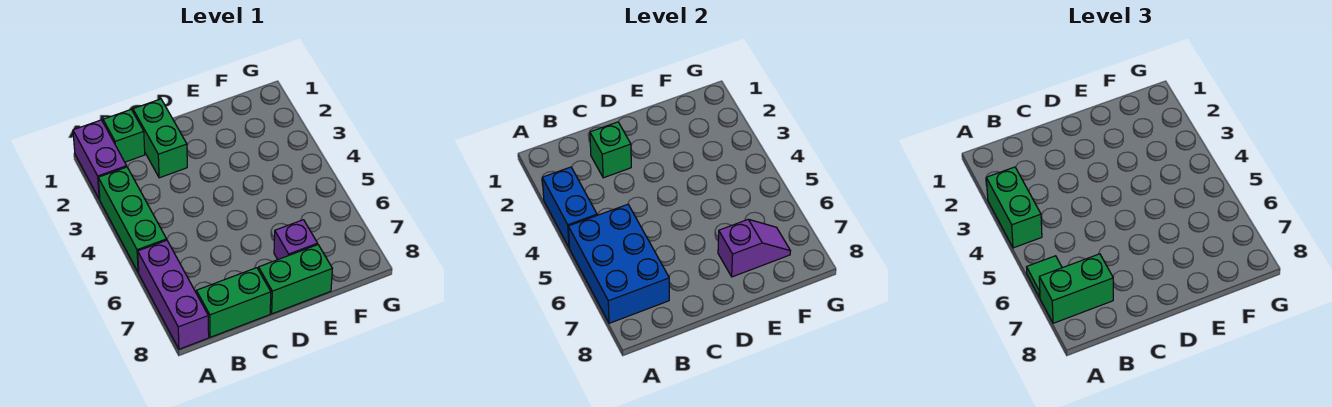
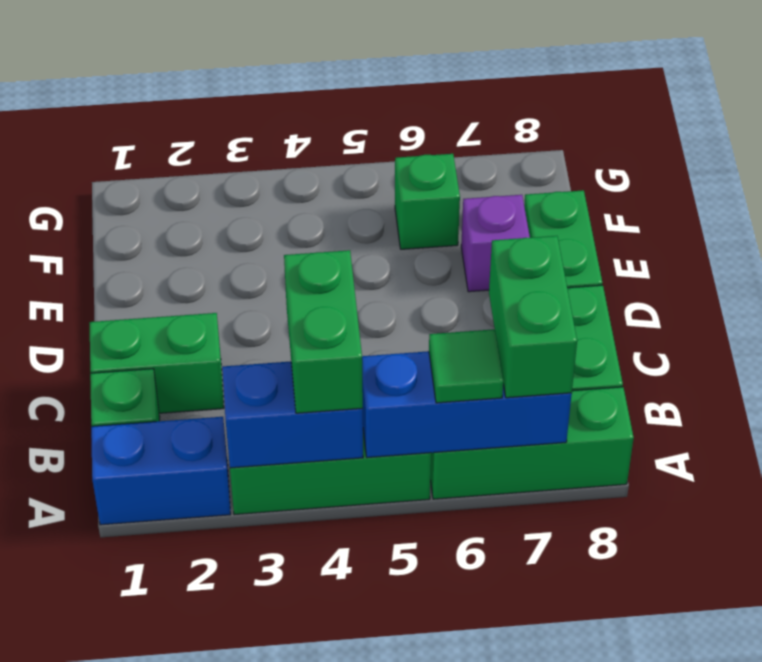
purple 1x2 brick [73,120,127,199] -> blue 1x2 brick [91,417,231,525]
green 1x2 brick [986,167,1042,248] -> green 1x2 brick turned to [284,250,363,413]
blue 2x3 brick [568,204,669,323] -> blue 1x3 brick [362,351,572,458]
purple 1x3 brick [138,240,209,349] -> green 1x3 brick [430,387,634,499]
green 1x1 brick [590,122,631,178] -> green 1x1 brick moved to [395,154,460,249]
purple 1x2 slope [718,219,790,277] -> none

